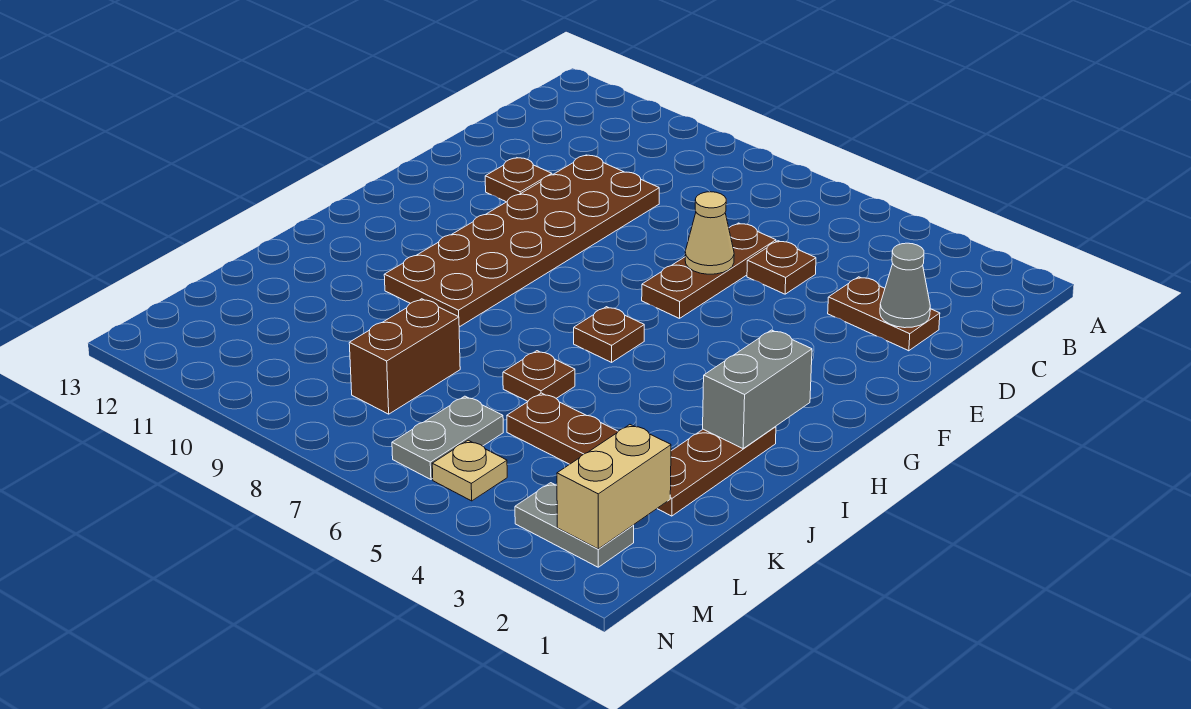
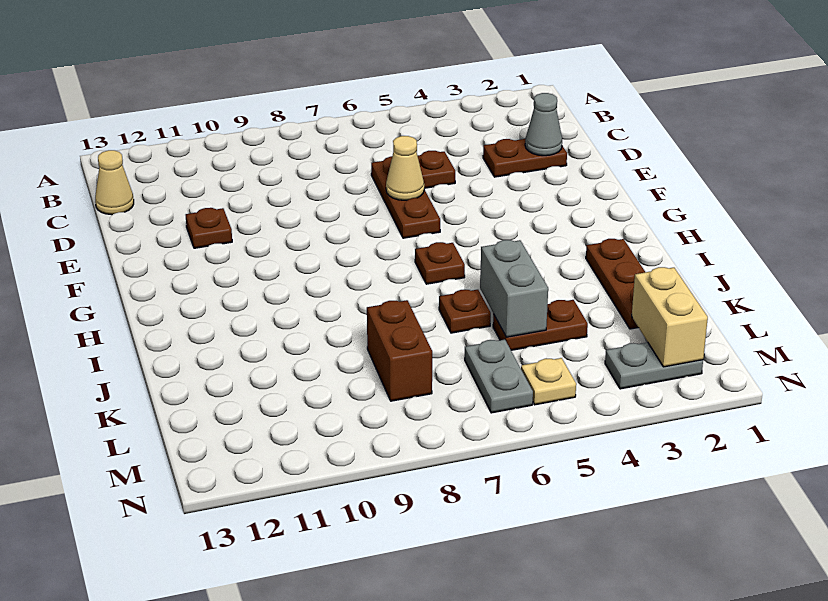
none -> tan 1x1 cone [95,150,134,215]
brown 2x6 plate [384,155,659,327] -> none
grey 1x2 brick [703,330,812,448] -> grey 1x2 brick moved to [480,240,548,337]

